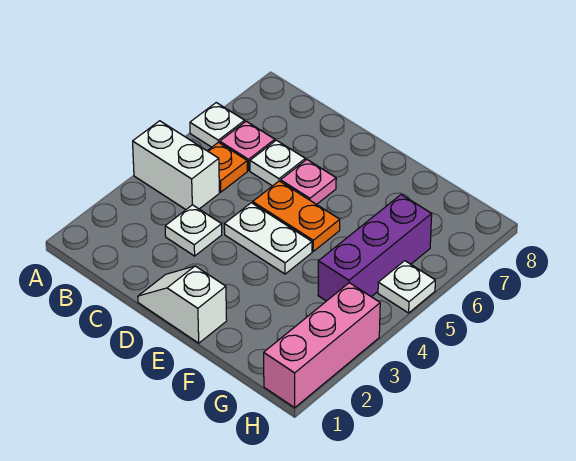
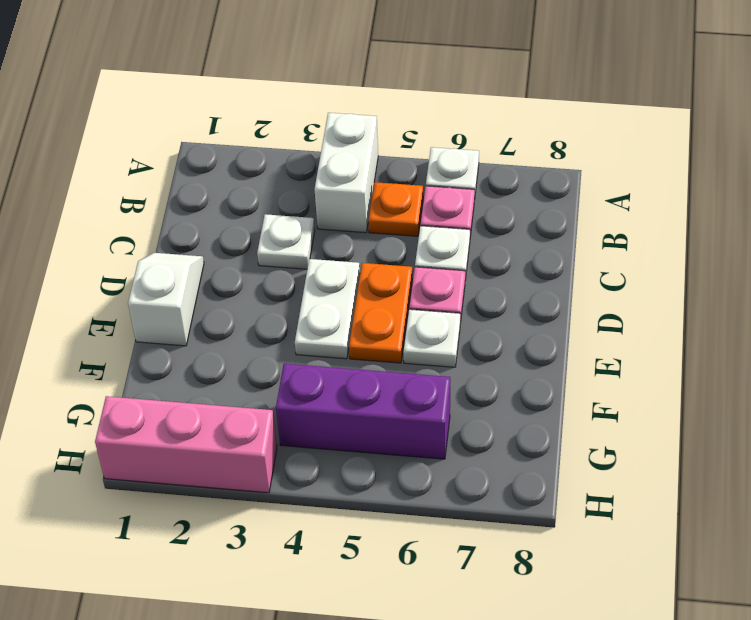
white 1x1 plate [378,261,435,313] -> white 1x1 plate moved to [403,309,460,367]

